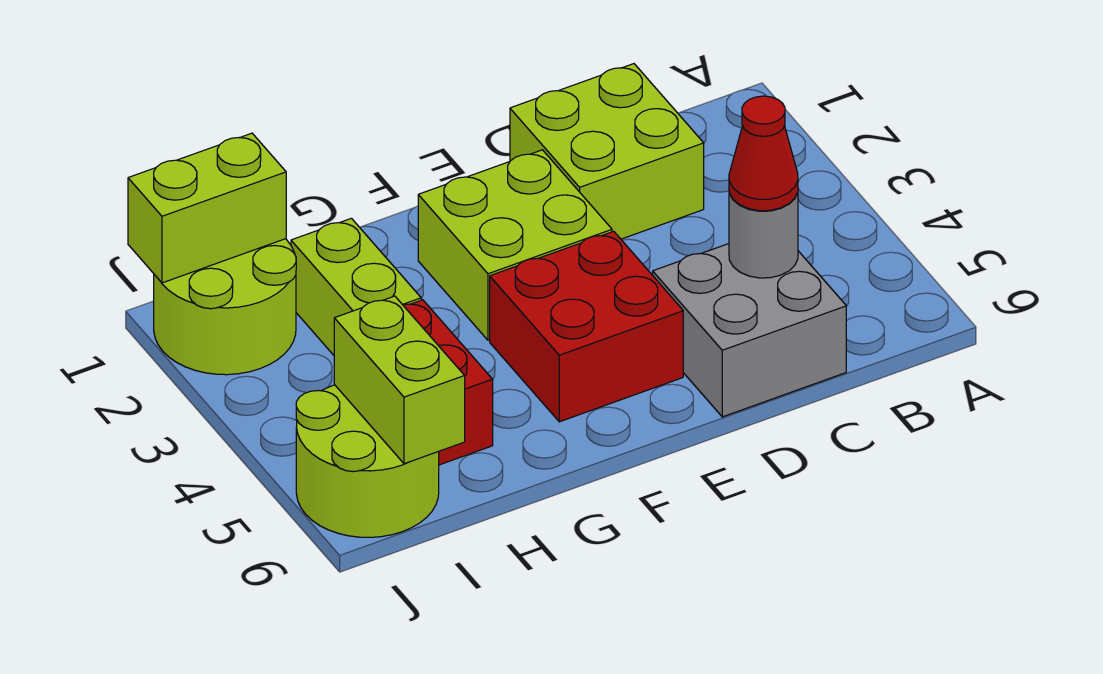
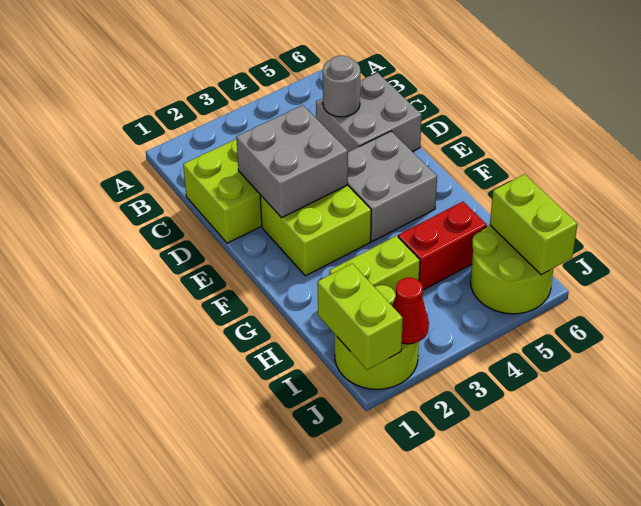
red 1x1 cone [729,96,798,211] -> red 1x1 cone moved to [392,278,429,344]
none -> grey 2x2 brick [236,105,348,218]
red 2x2 brick [490,231,683,422] -> grey 2x2 brick [348,131,437,241]
lime 1x2 brick [334,296,465,464] -> lime 1x2 brick turned to [490,174,577,275]

